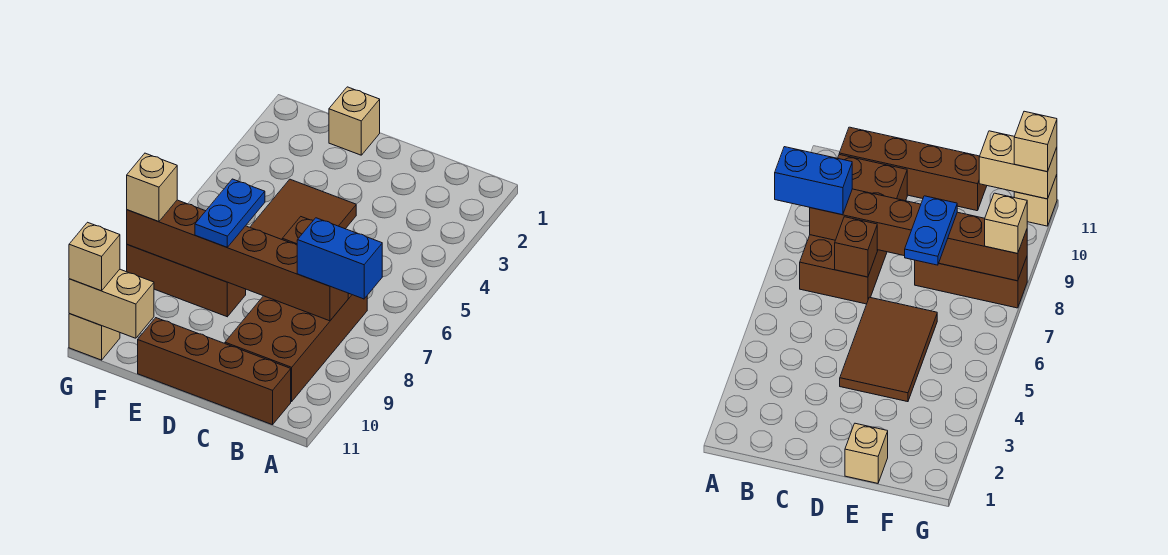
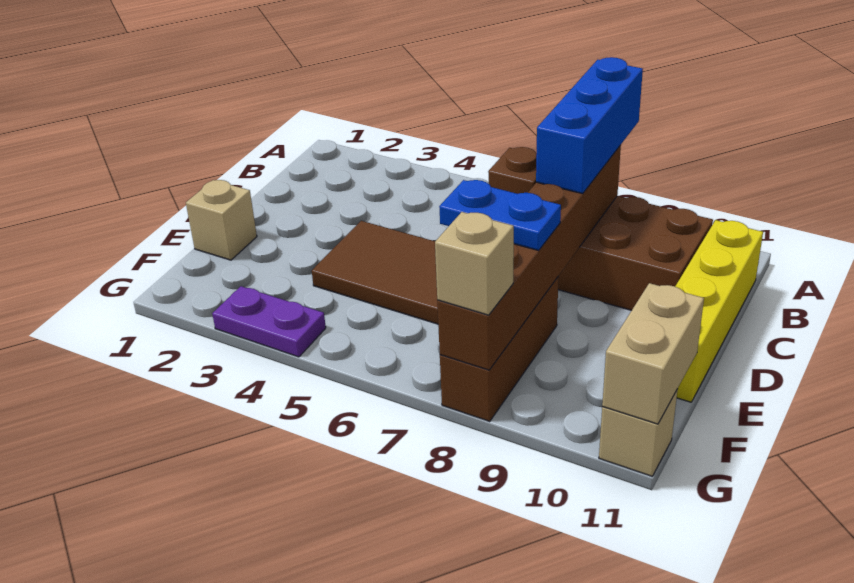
blue 1x2 brick [297,218,382,299] -> blue 1x3 brick [536,57,643,194]
brown 1x4 brick [138,318,291,425] -> yellow 1x4 brick [675,220,763,402]
none -> purple 1x2 plate [212,286,326,357]
tan 1x1 brick [69,222,120,291] -> none

